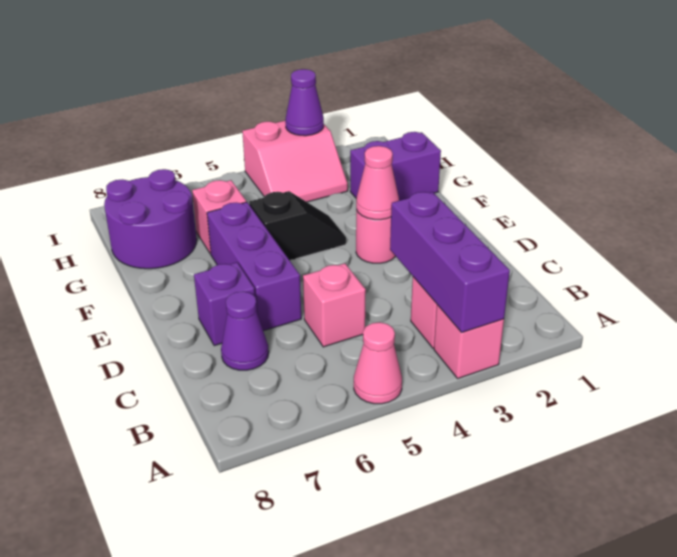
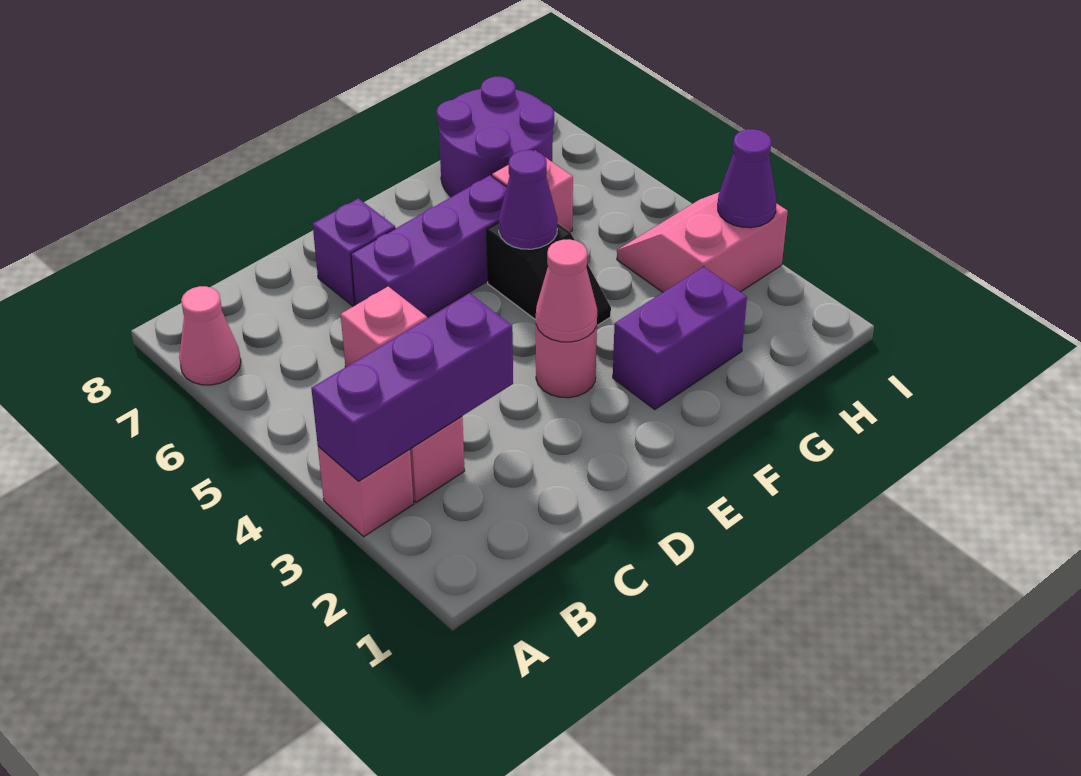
pink 1x1 cone [354,322,402,404] -> pink 1x1 cone moved to [179,286,241,385]
purple 1x1 cone [221,291,269,370] -> purple 1x1 cone moved to [499,150,557,249]
purple 1x2 brick [350,132,441,201] -> purple 1x2 brick turned to [613,267,747,410]
pink 2x2 slope [242,121,348,202] -> pink 2x2 slope turned to [617,192,788,292]

